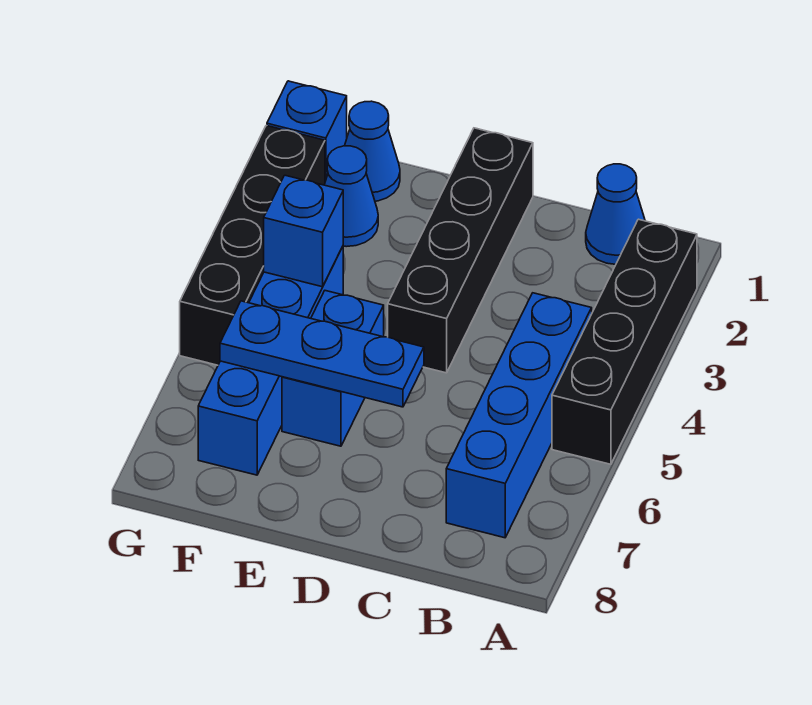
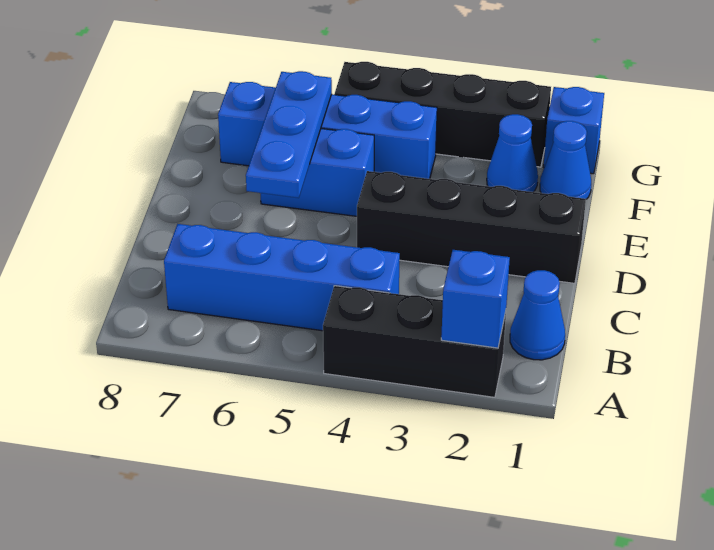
black 1x4 brick [552,219,697,464] -> black 1x3 brick [323,286,506,397]
blue 1x1 brick [264,175,343,287] -> blue 1x1 brick moved to [441,250,510,348]

